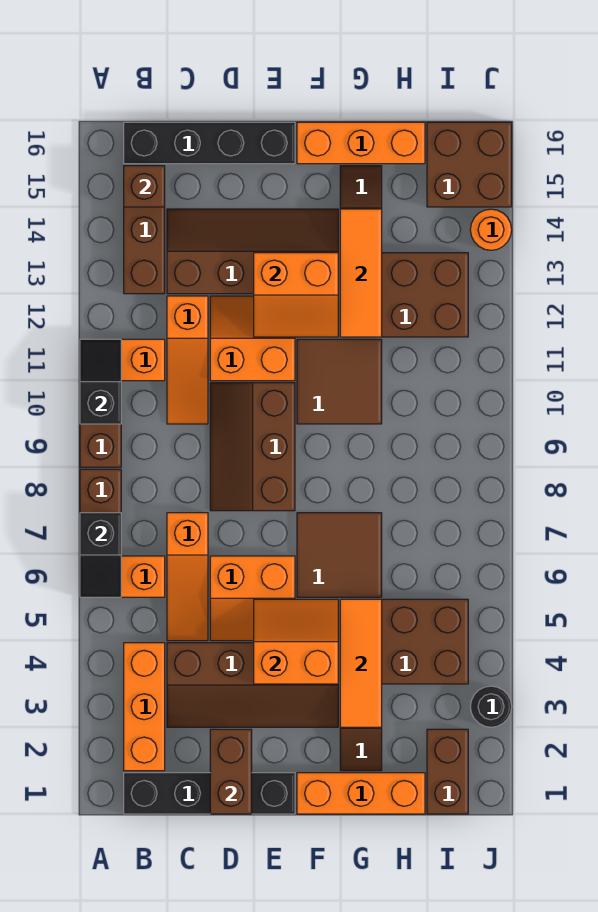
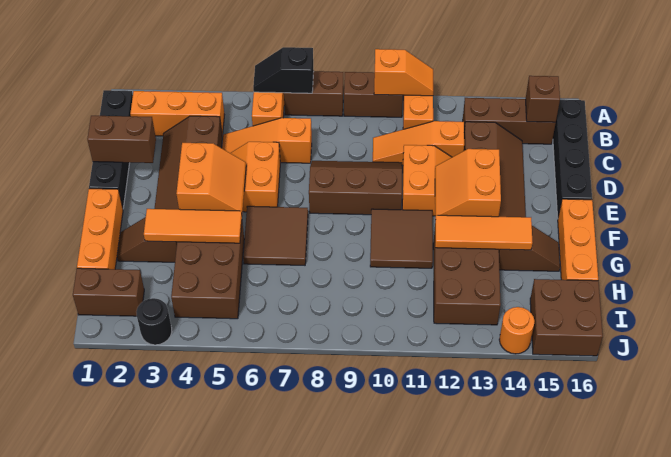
black 1x2 slope [80,339,121,424] -> orange 1x2 slope [374,49,433,96]

